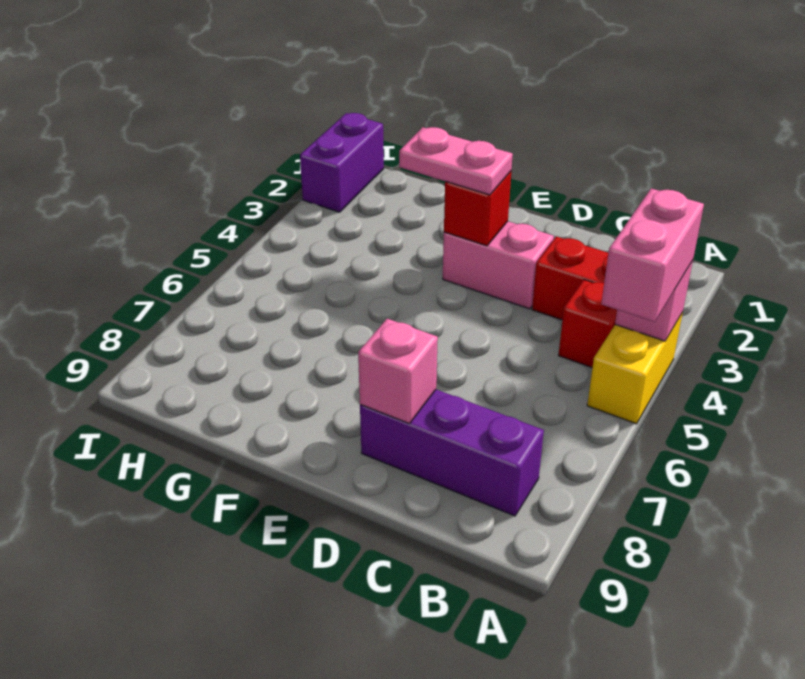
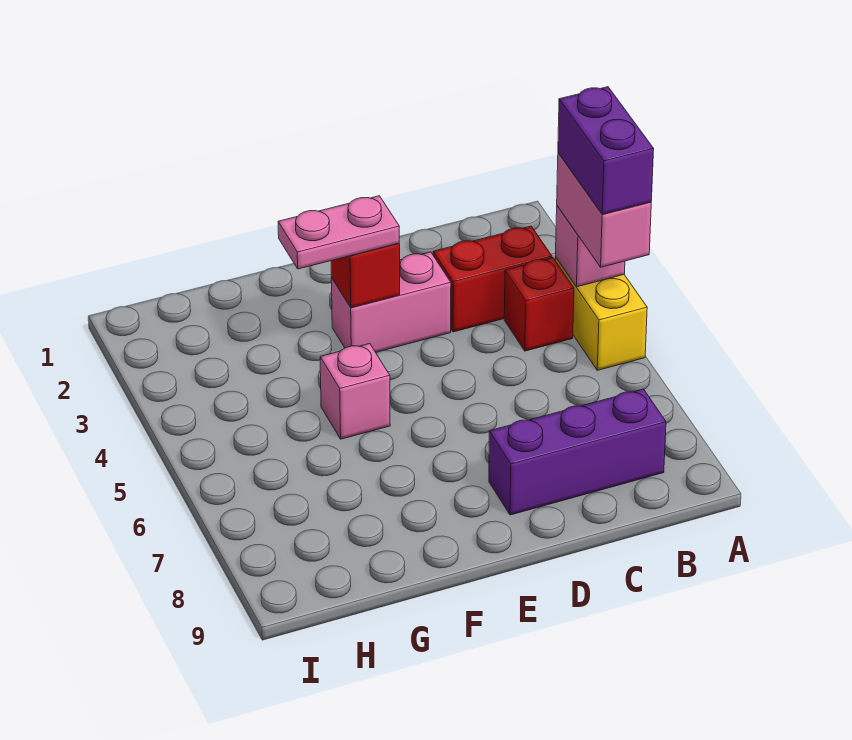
pink 1x1 brick [358,319,438,424] -> pink 1x1 brick moved to [320,344,390,439]
purple 1x2 brick [300,113,384,212] -> purple 1x2 brick moved to [558,87,654,214]

